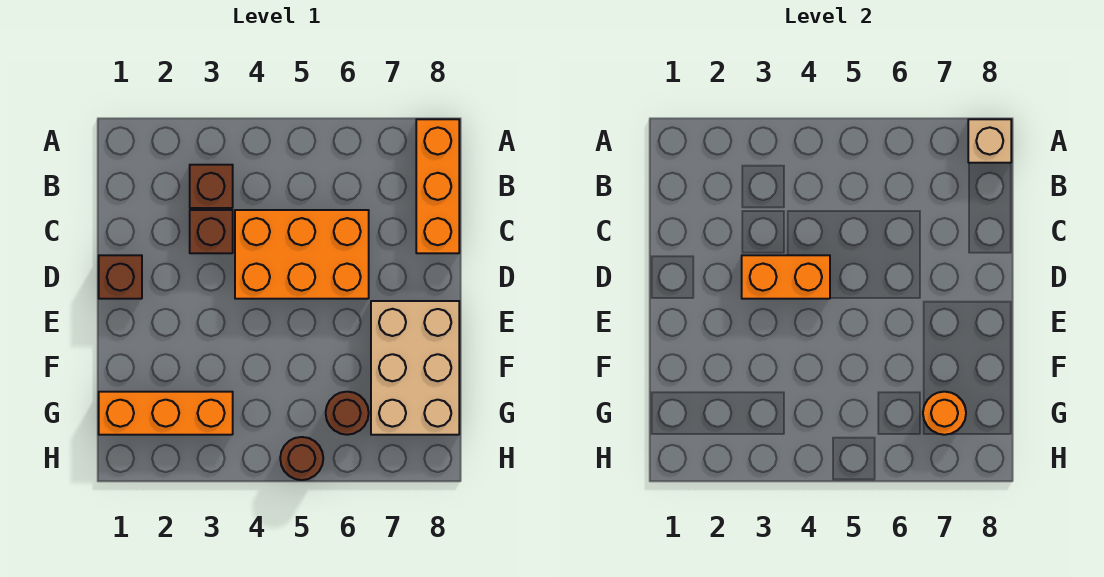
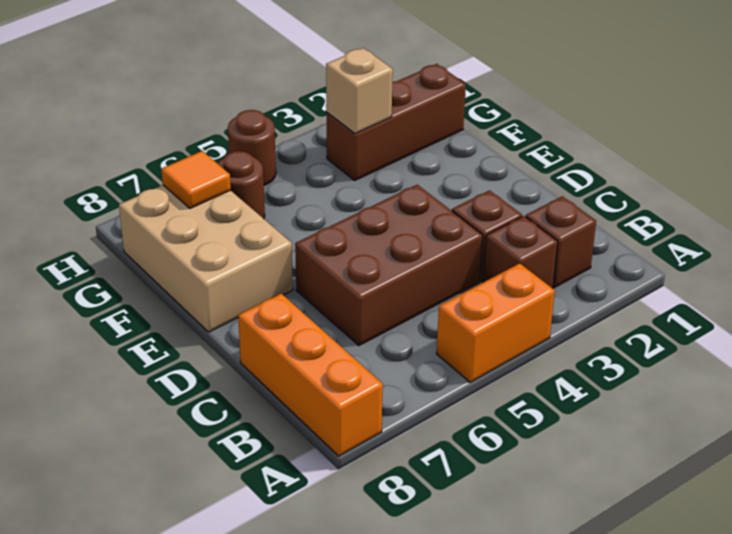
tan 1x1 brick [968,119,1011,163] -> tan 1x1 brick moved to [326,48,393,133]
orange 2x3 brick [235,210,369,299] -> brown 2x3 brick [295,185,483,346]
brown 1x1 brick [99,255,142,299] -> brown 1x1 brick moved to [526,196,596,287]
orange 1x2 brick [742,255,830,299] -> orange 1x2 brick moved to [437,263,555,382]
orange 1x3 brick [99,392,233,435] -> brown 1x3 brick [327,64,466,180]
orange 1x1 round brick [923,392,966,435] -> orange 1x1 tile [161,151,231,208]

